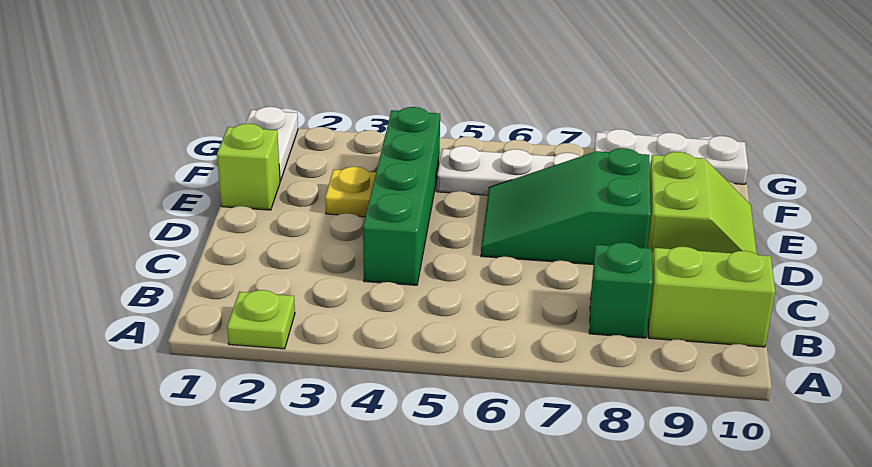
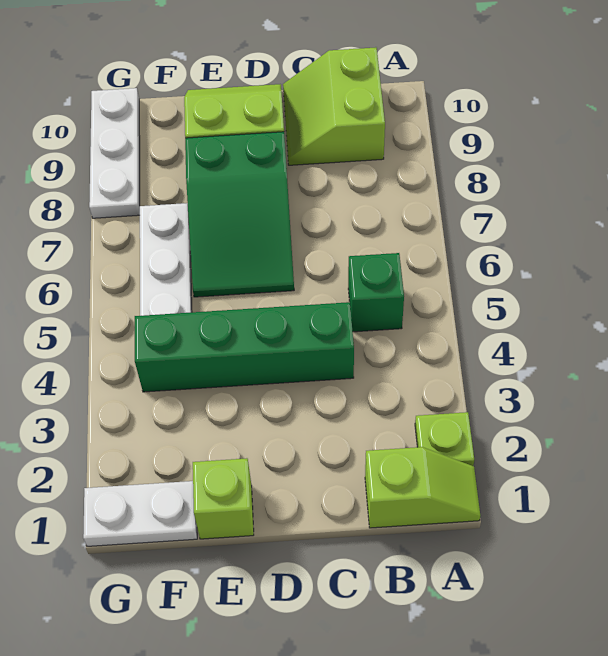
none -> lime 1x2 slope [365,447,480,528]
green 1x1 brick [589,242,653,338] -> green 1x1 brick moved to [348,253,404,332]
yellow 1x1 plate [325,167,376,217] -> none

